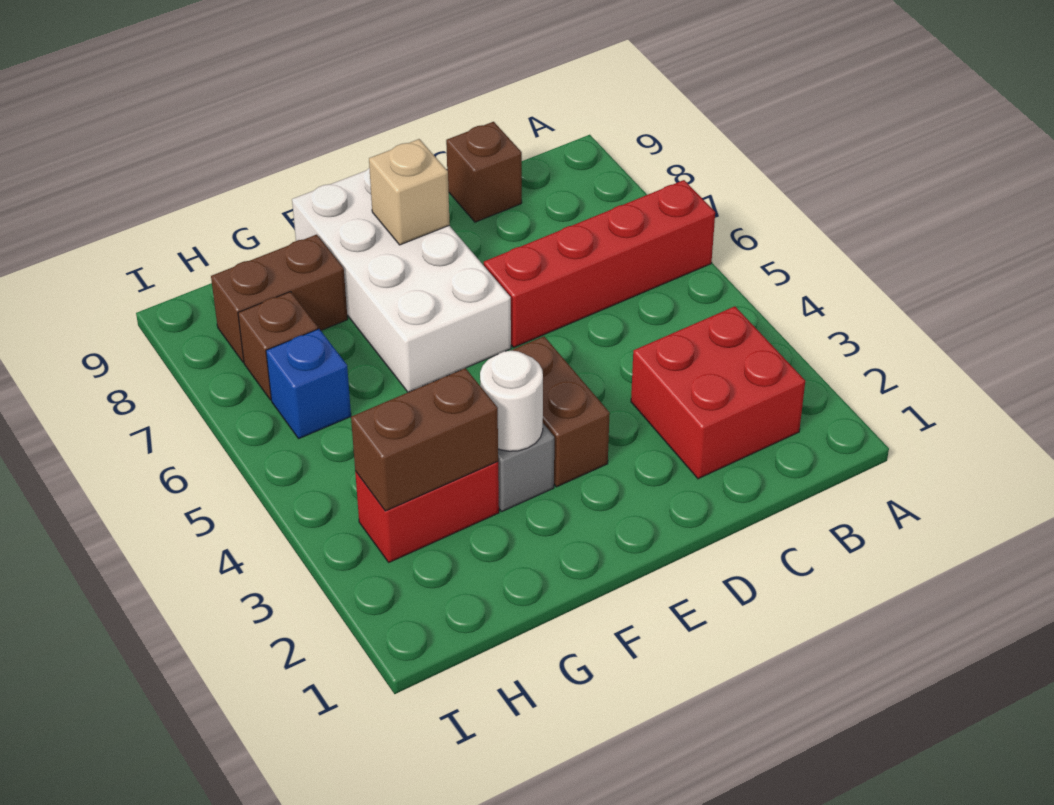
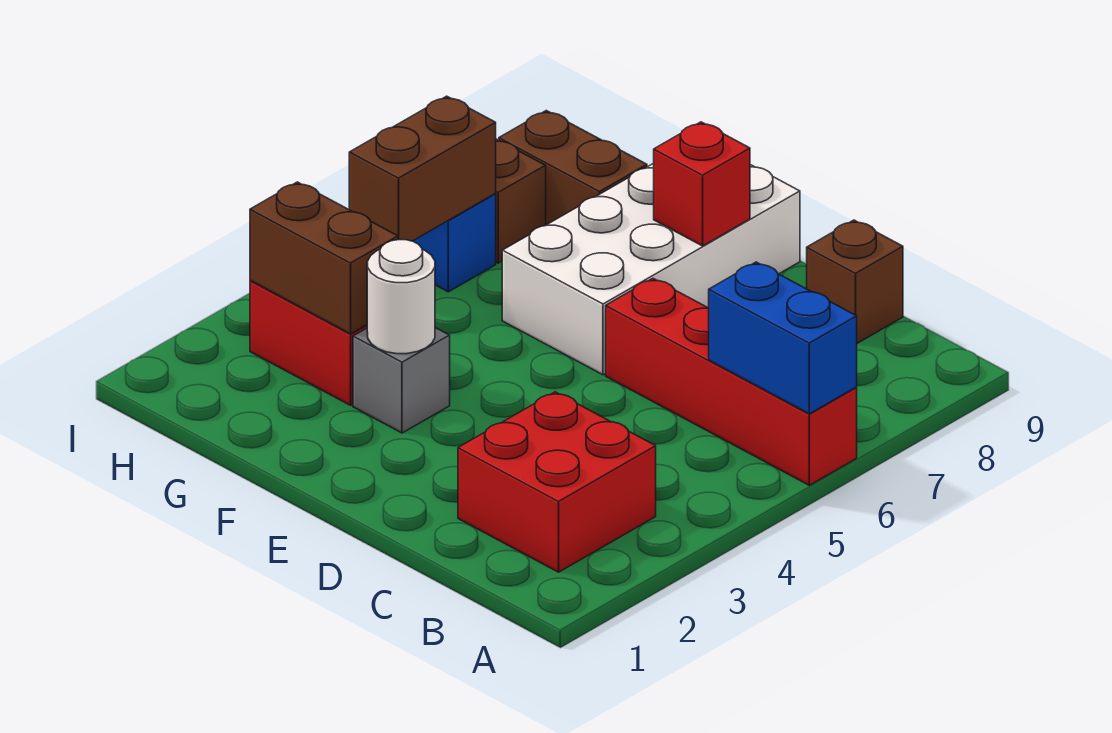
none -> blue 1x2 brick [709,262,857,414]
brown 1x2 brick [511,336,610,487] -> brown 1x2 brick moved to [349,96,496,241]
tan 1x1 brick [369,139,450,245] -> red 1x1 brick [654,122,750,246]

